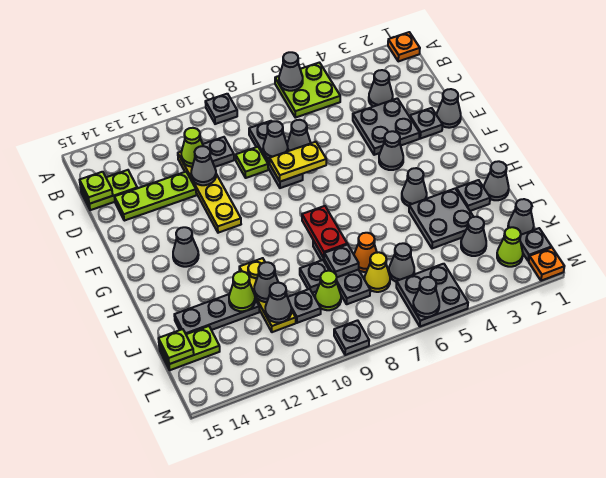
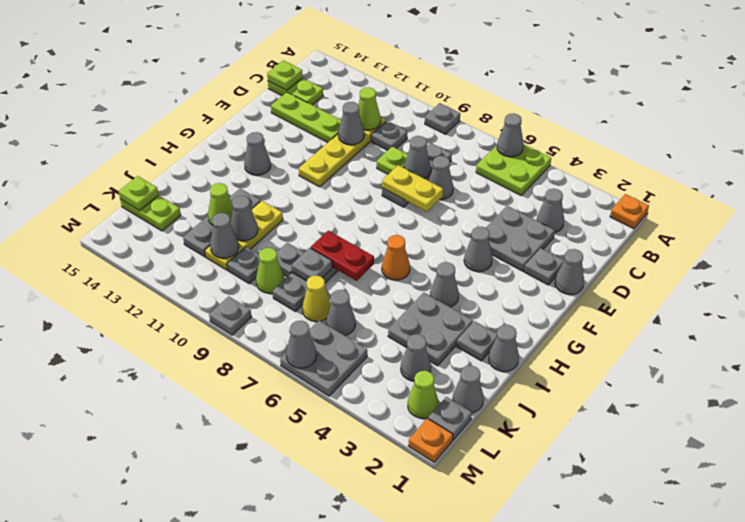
red 1x2 plate [302,206,347,258] -> red 1x2 plate turned to [311,231,374,281]
orange 1x1 cone [354,233,377,272] -> orange 1x1 cone moved to [382,235,410,280]
grey 1x3 plate [174,294,259,334] -> grey 1x3 plate turned to [183,189,261,257]

